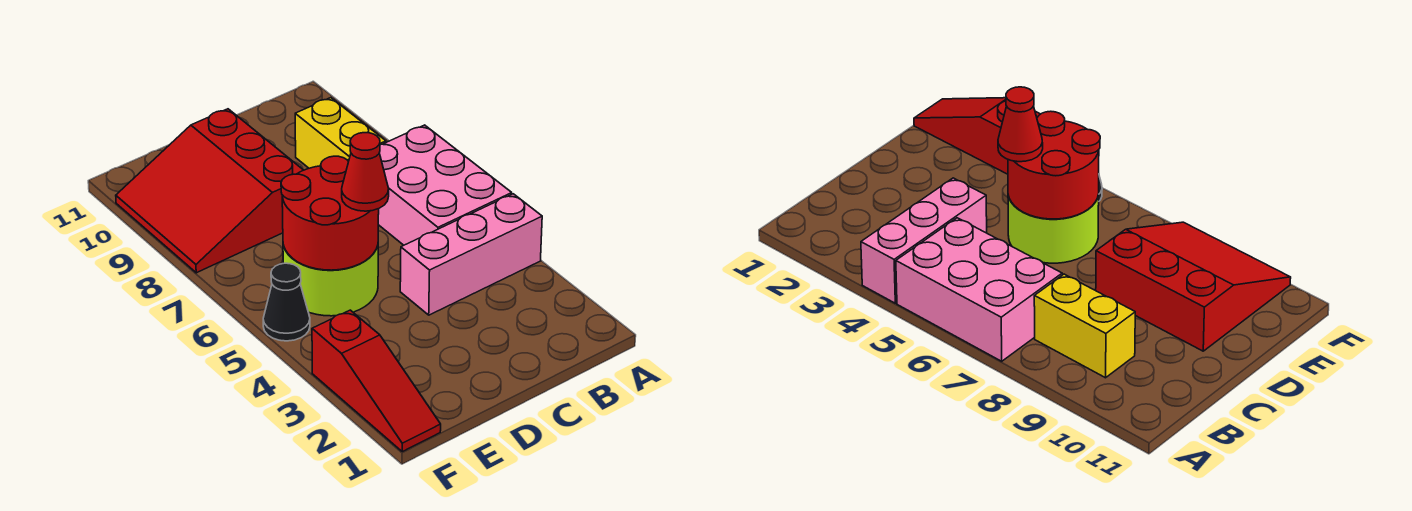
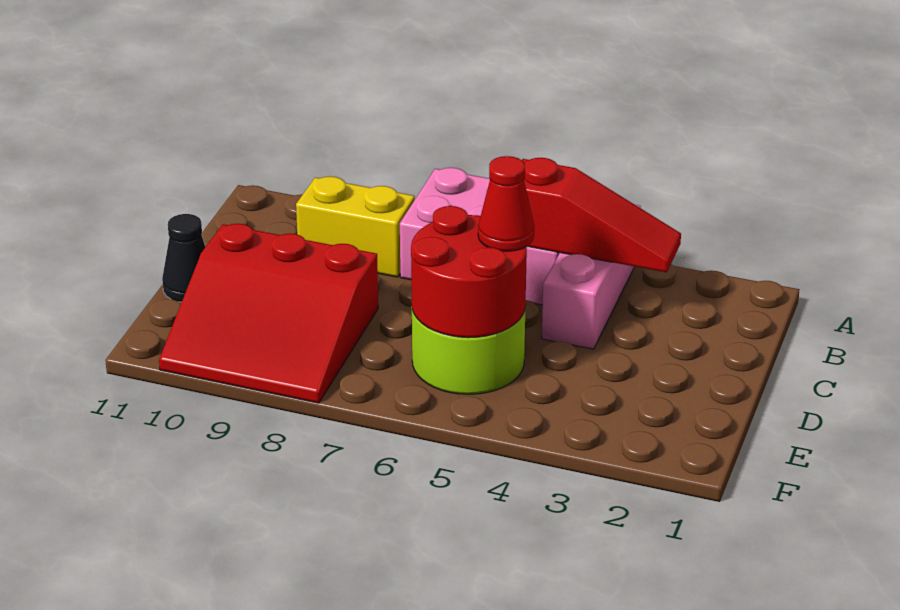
red 1x3 slope [312,310,441,452] -> red 1x3 slope moved to [522,158,681,272]
black 1x1 cone [263,263,310,341] -> black 1x1 cone moved to [162,214,205,302]

